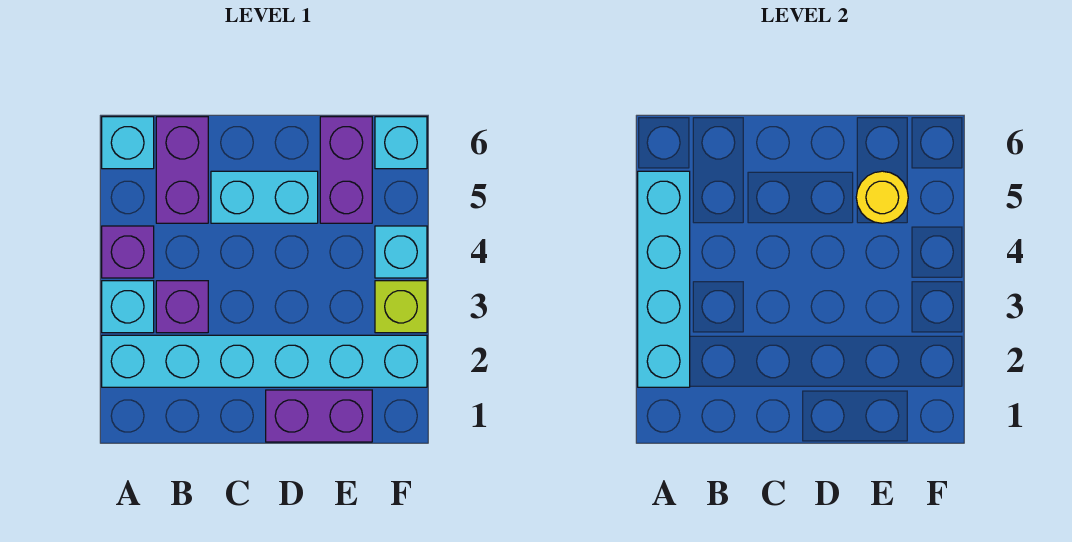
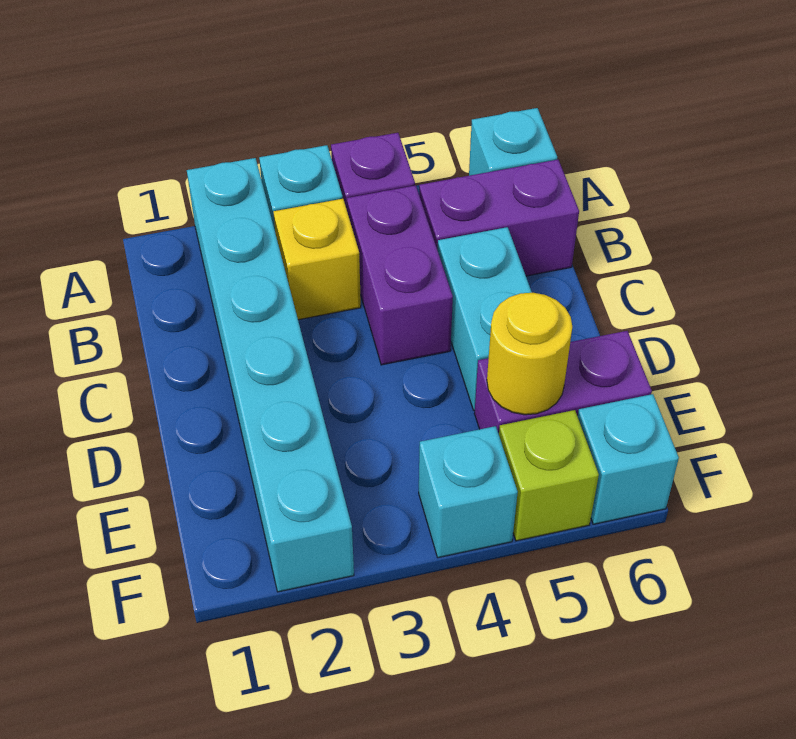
cyan 1x4 brick [638,171,690,387] -> none
purple 1x1 brick [156,281,208,333] -> yellow 1x1 brick [274,199,361,320]
purple 1x2 brick [266,390,372,442] -> purple 1x2 brick moved to [347,185,453,365]
lime 1x1 brick [375,281,427,333] -> lime 1x1 brick moved to [499,410,599,541]

